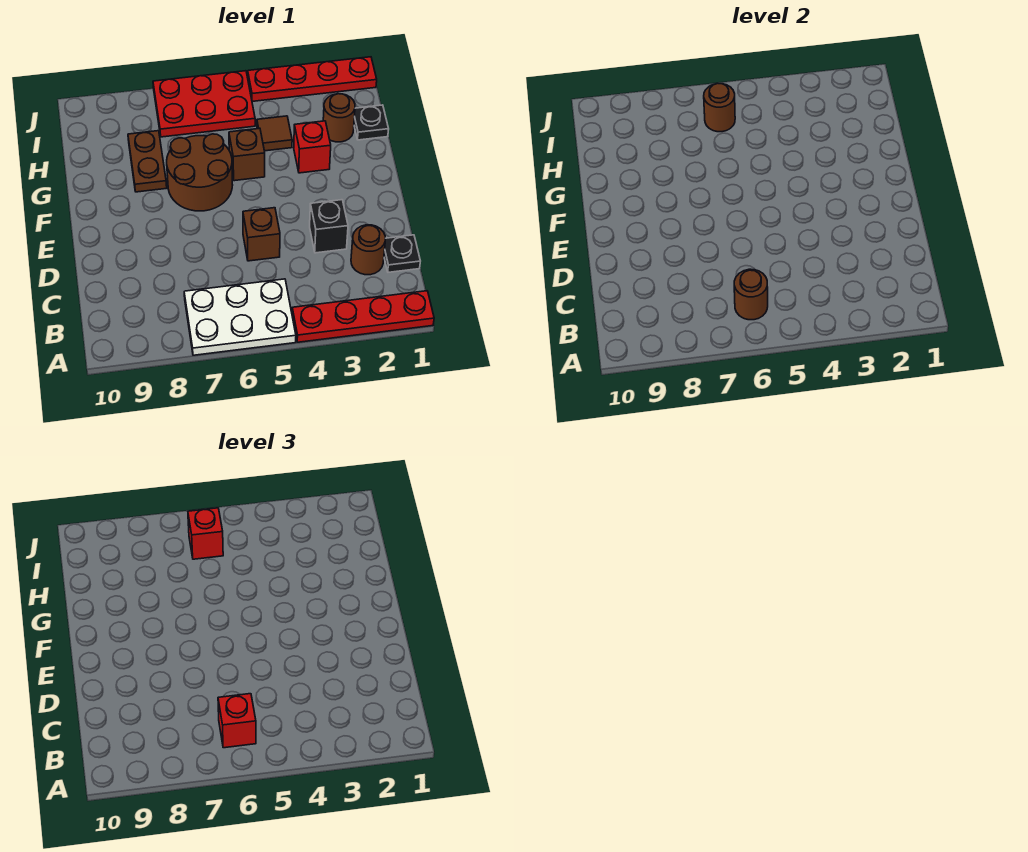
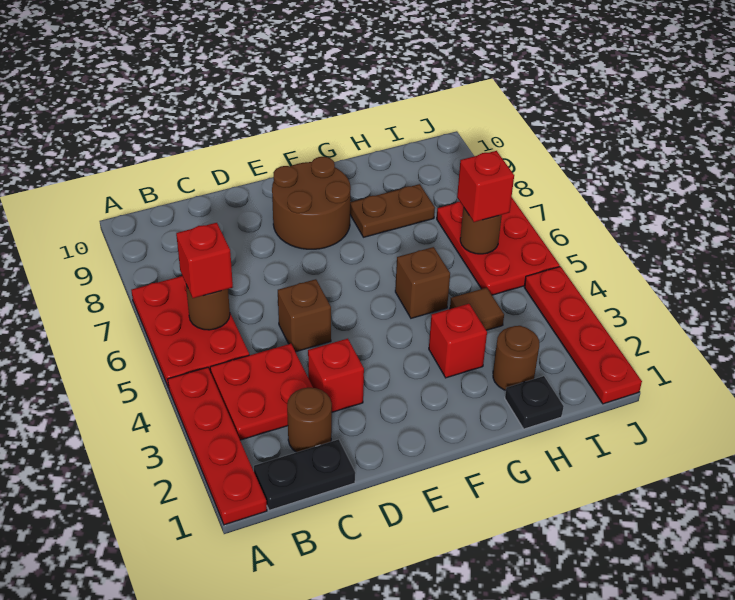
white 2x3 plate [184,279,296,355] -> red 2x3 plate [131,276,249,388]
none -> red 2x2 plate [210,344,313,440]
black 1x1 plate [384,235,420,272] -> black 1x2 plate [254,439,355,510]
black 1x1 brick [310,200,348,253] -> red 1x1 brick [308,339,364,412]
brown 2x2 round brick [167,134,233,211] -> brown 2x2 round brick moved to [272,157,351,249]

